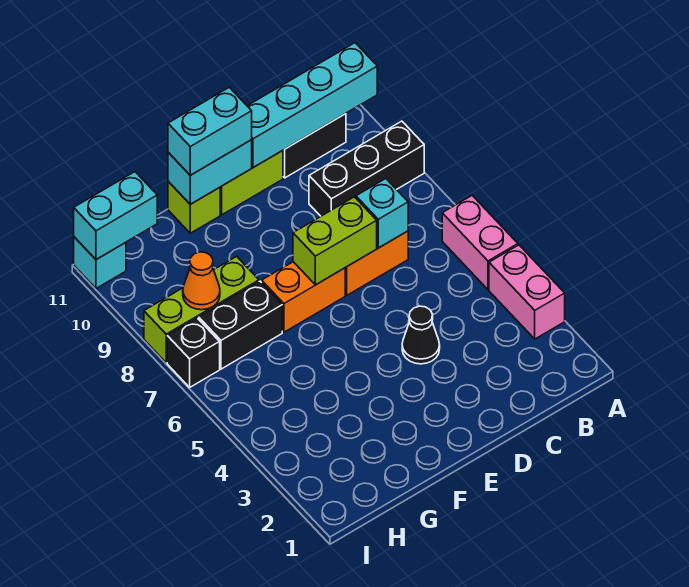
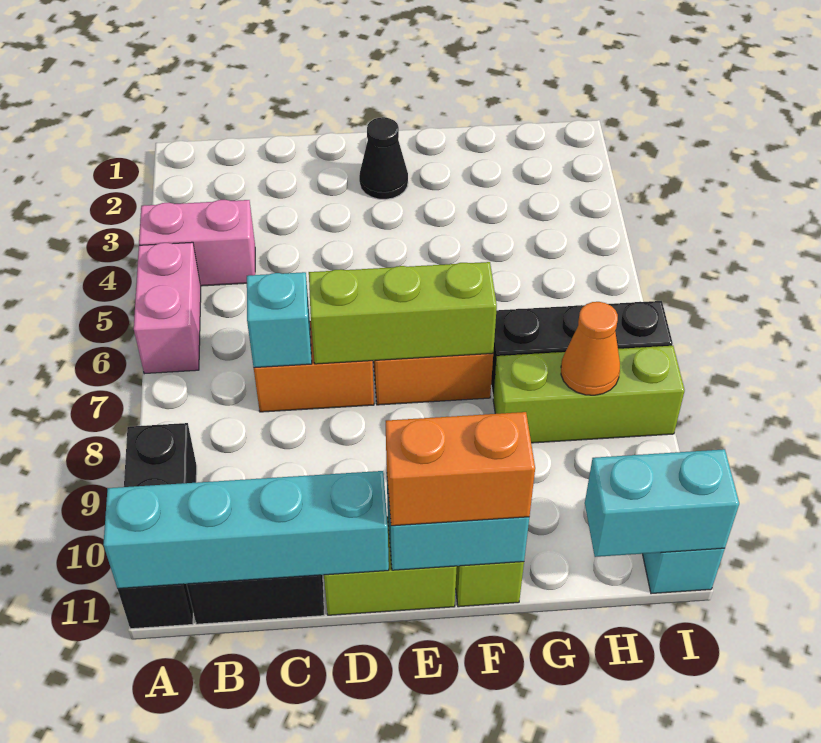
pink 1x2 brick [489,245,565,339] -> pink 1x2 brick turned to [139,200,255,286]
black 1x3 brick [309,121,424,216] -> black 1x3 brick turned to [118,423,197,629]
black 1x1 cone [402,306,440,364] -> black 1x1 cone moved to [359,117,408,200]
lime 1x2 brick [293,197,377,285] -> lime 1x3 brick [309,262,497,364]
cyan 1x2 brick [168,87,252,175] -> orange 1x2 brick [386,412,535,526]

